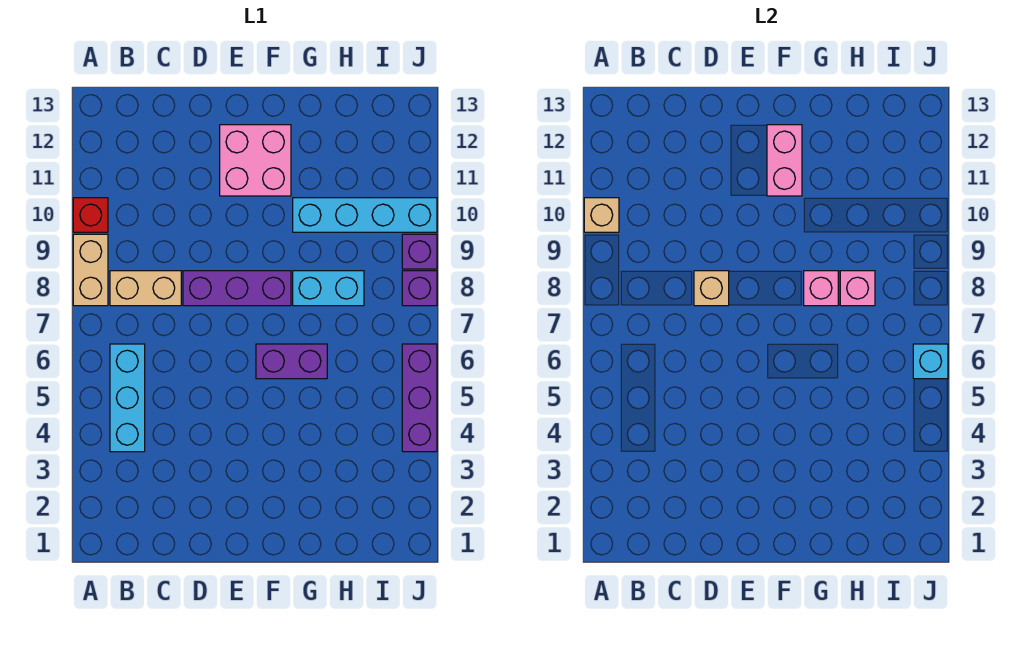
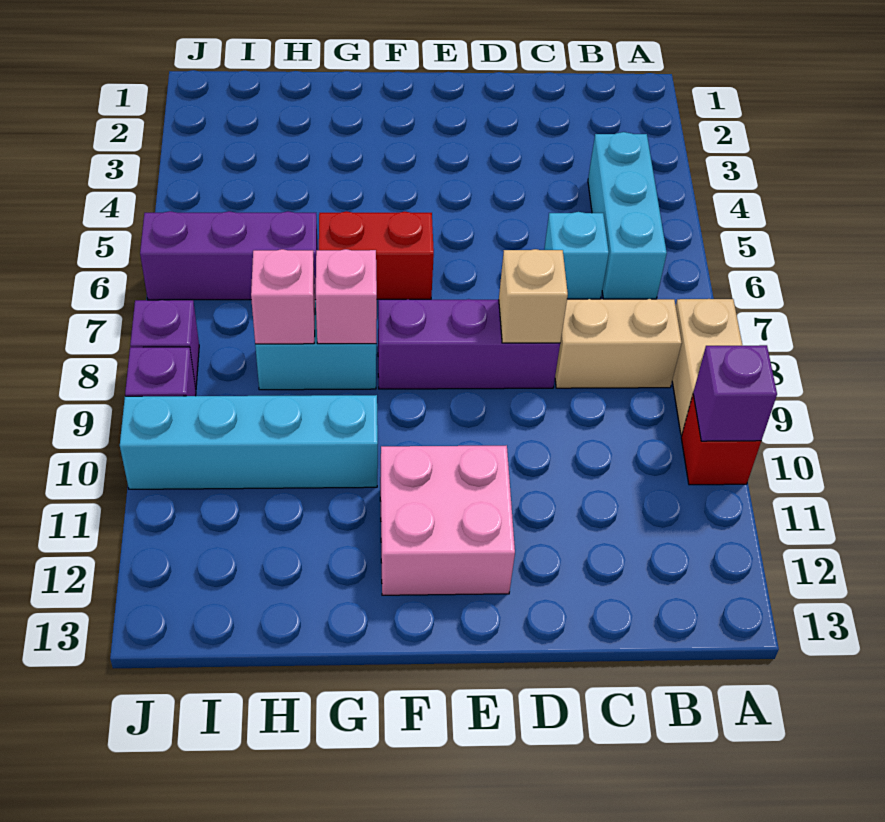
tan 1x1 brick [584,198,619,232] -> purple 1x1 brick [693,345,777,441]
purple 1x2 brick [256,344,327,379] -> red 1x2 brick [319,211,434,299]
pink 1x2 brick [767,125,802,196] -> none
purple 1x3 brick [402,344,437,452] -> purple 1x3 brick turned to [140,211,318,300]
cyan 1x1 brick [913,344,948,379] -> cyan 1x1 brick moved to [544,212,609,299]

